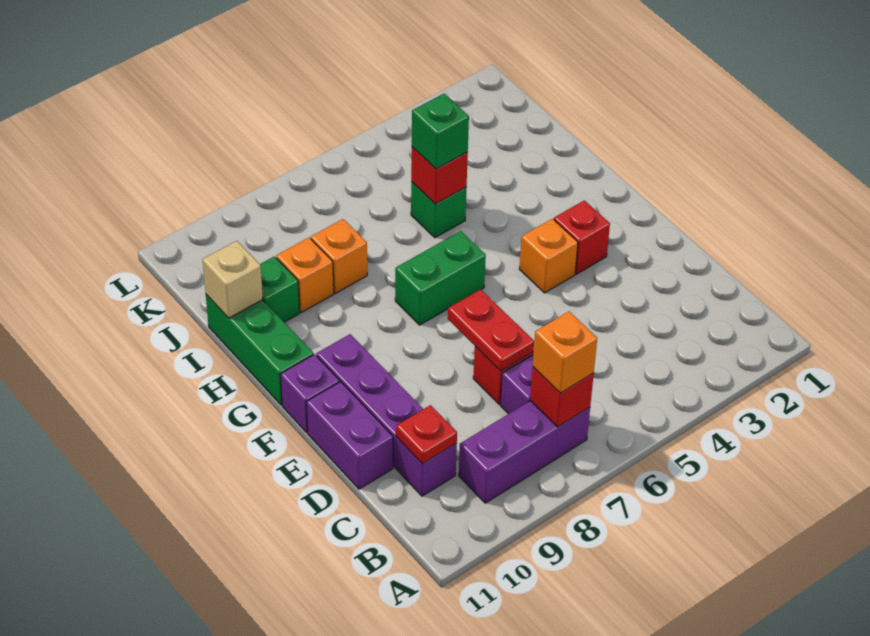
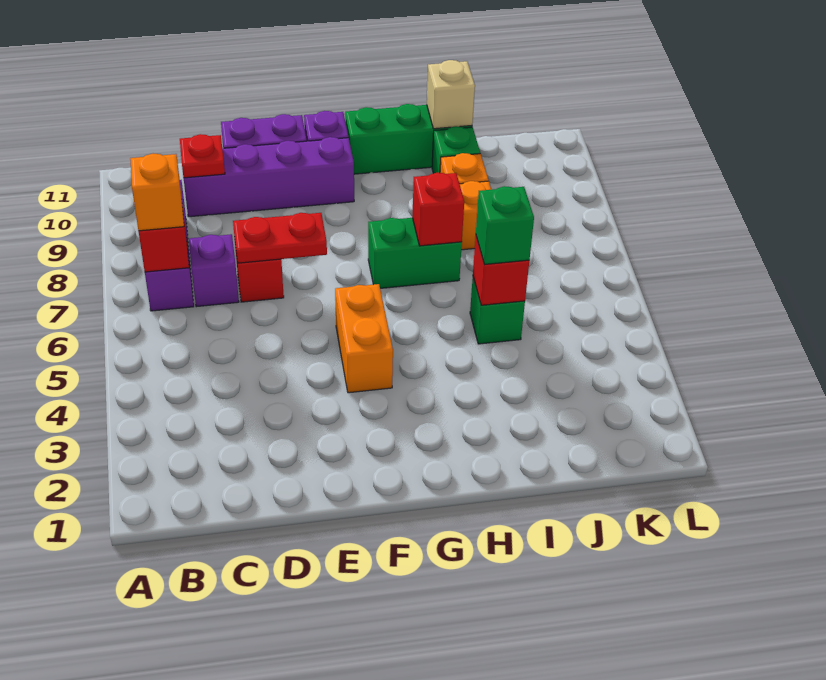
red 1x1 brick [554,200,610,274] -> red 1x1 brick moved to [412,173,464,246]
orange 1x1 brick [519,219,578,293] -> orange 1x2 brick [335,284,393,393]
green 1x2 brick [395,231,486,325] -> green 1x2 brick turned to [368,218,462,288]

